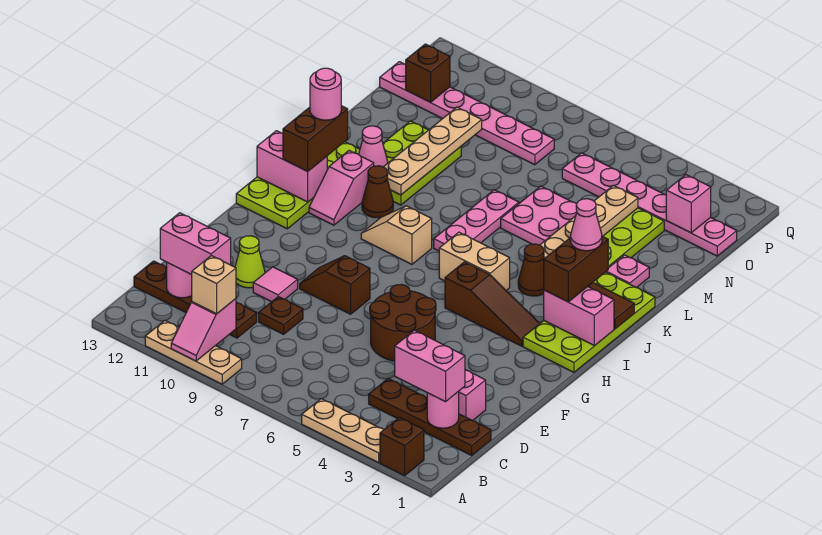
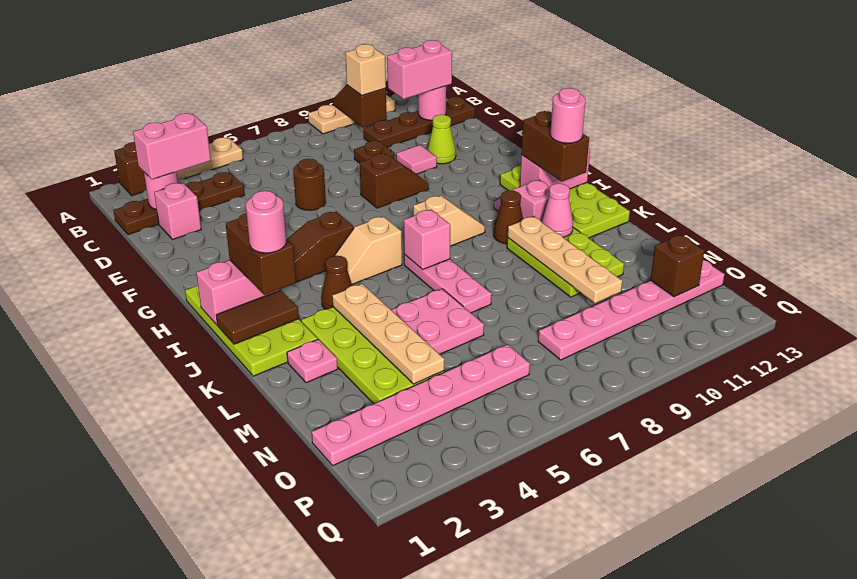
pink 1x2 slope [171,299,236,361] -> brown 1x2 slope [333,85,387,127]
brown 2x2 round brick [370,284,436,361] -> brown 1x1 round brick [293,159,326,210]
tan 1x2 brick [439,232,510,291] -> tan 1x2 slope [334,216,402,284]
pink 1x1 cone [570,199,602,251] -> pink 1x1 round brick [246,191,286,253]
pink 1x1 brick [666,175,711,233] -> pink 1x1 brick moved to [404,210,450,270]

